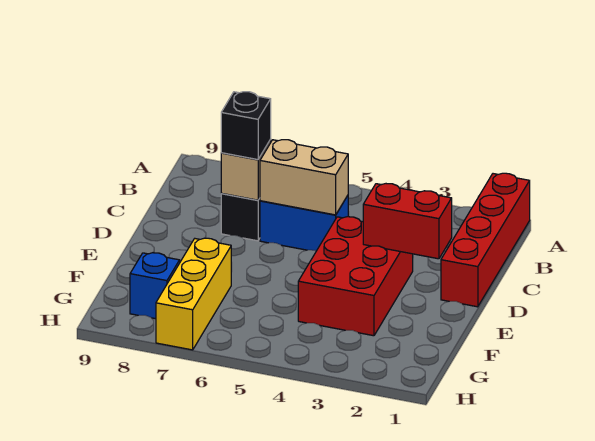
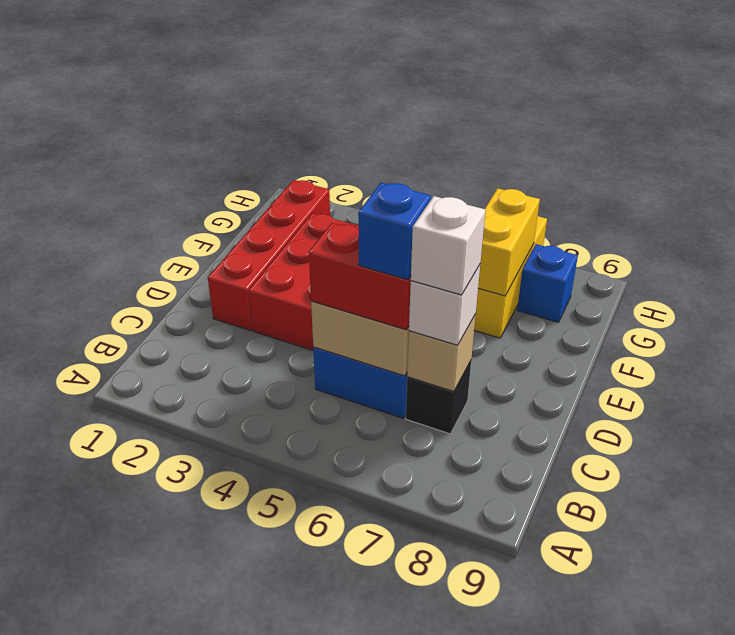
red 1x4 brick [441,173,530,307] -> red 1x4 brick moved to [208,180,330,331]
none -> blue 1x1 brick [358,183,431,280]
black 1x1 brick [221,92,271,160] -> white 1x1 brick [409,265,480,345]
none -> white 1x1 brick [411,196,485,295]
red 1x2 brick [363,184,452,259] -> red 1x2 brick moved to [309,223,411,330]
none -> yellow 1x2 brick [478,188,540,296]

